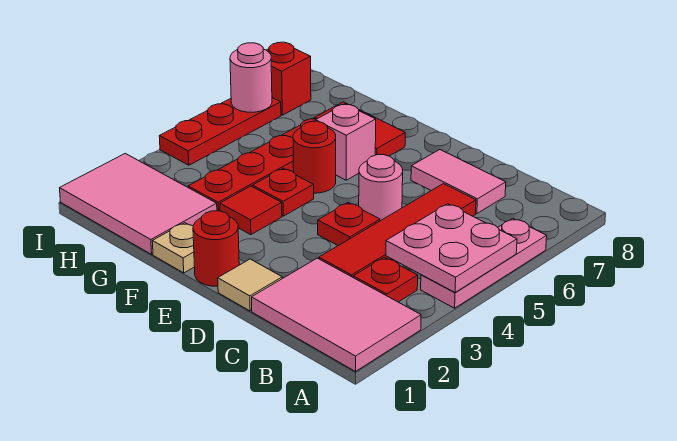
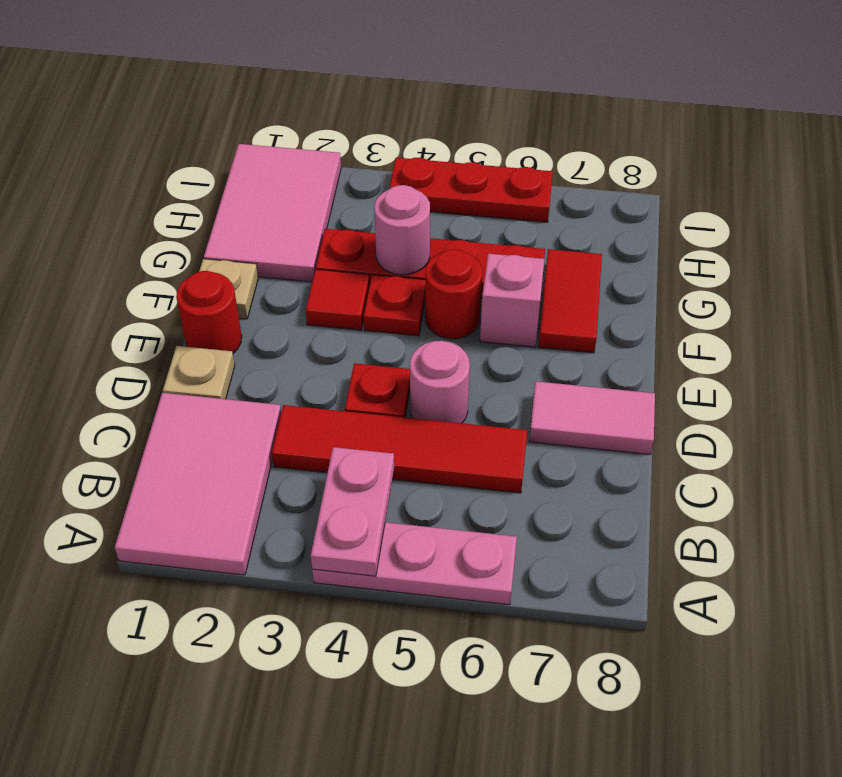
pink 2x2 plate [386,204,517,293] -> pink 1x2 plate [311,447,394,576]
red 1x1 plate [353,257,418,302] -> none
pink 1x2 tile [411,150,506,214] -> pink 1x2 tile turned to [529,381,655,454]
tan 1x1 tile [218,259,282,311] -> tan 1x1 plate [163,346,235,399]
pink 1x1 round brick [230,43,272,112] -> pink 1x1 round brick moved to [374,185,430,275]
red 1x1 brick [266,42,311,115] -> none

